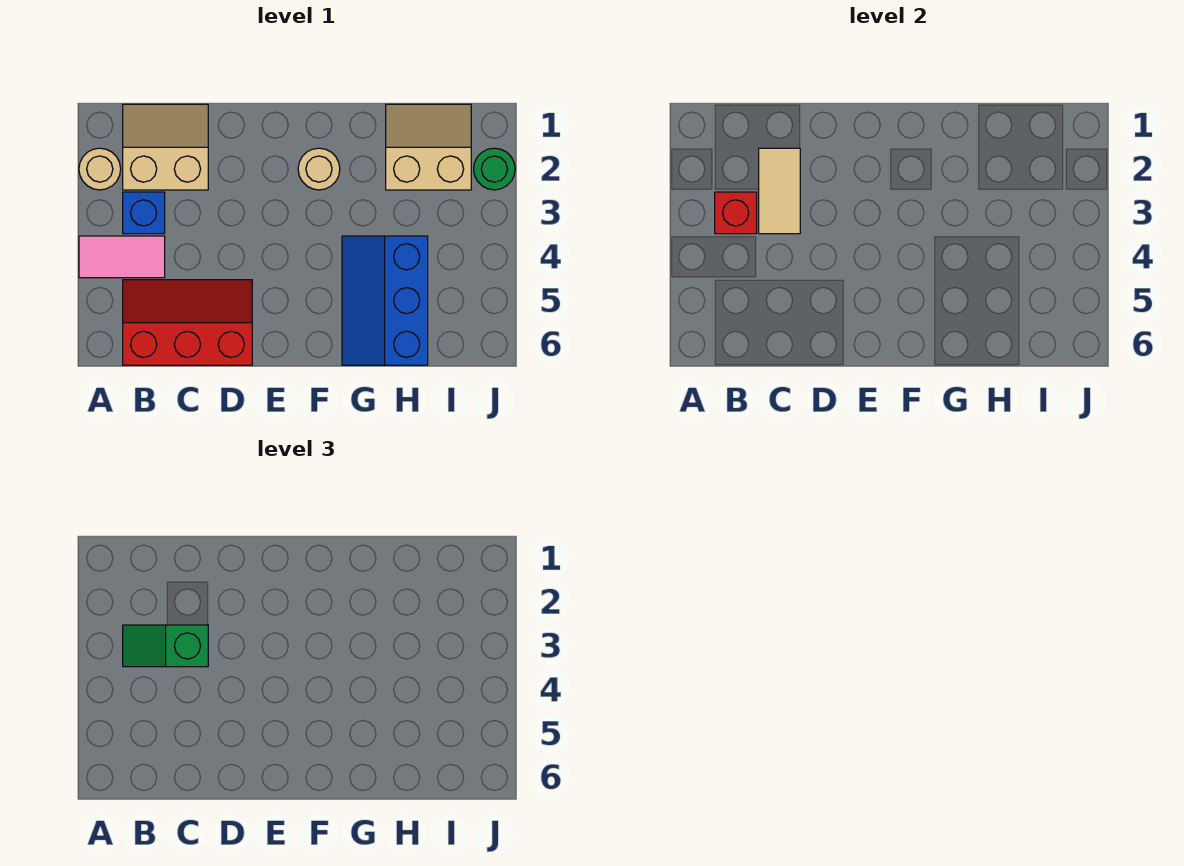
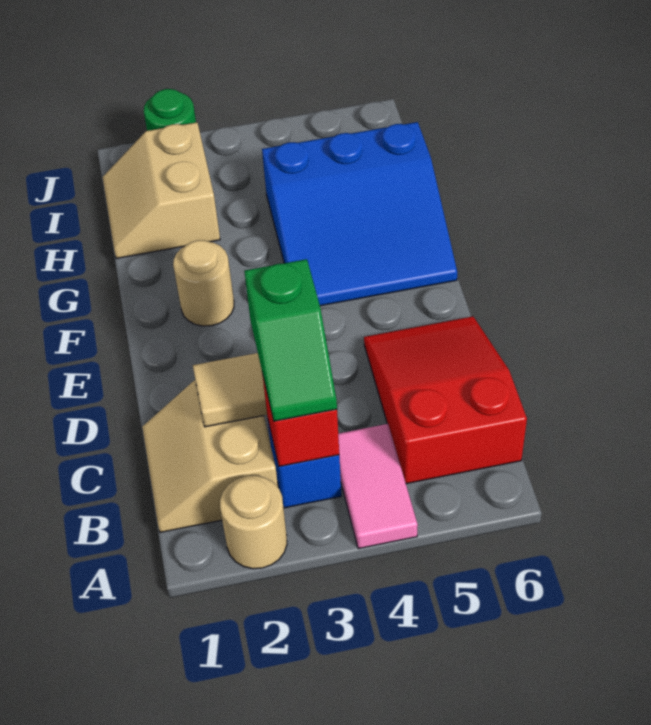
red 2x3 slope [123,280,252,365] -> red 2x3 slope turned to [364,316,527,484]
blue 2x3 slope [342,236,428,365] -> blue 3x3 slope [262,122,457,306]

